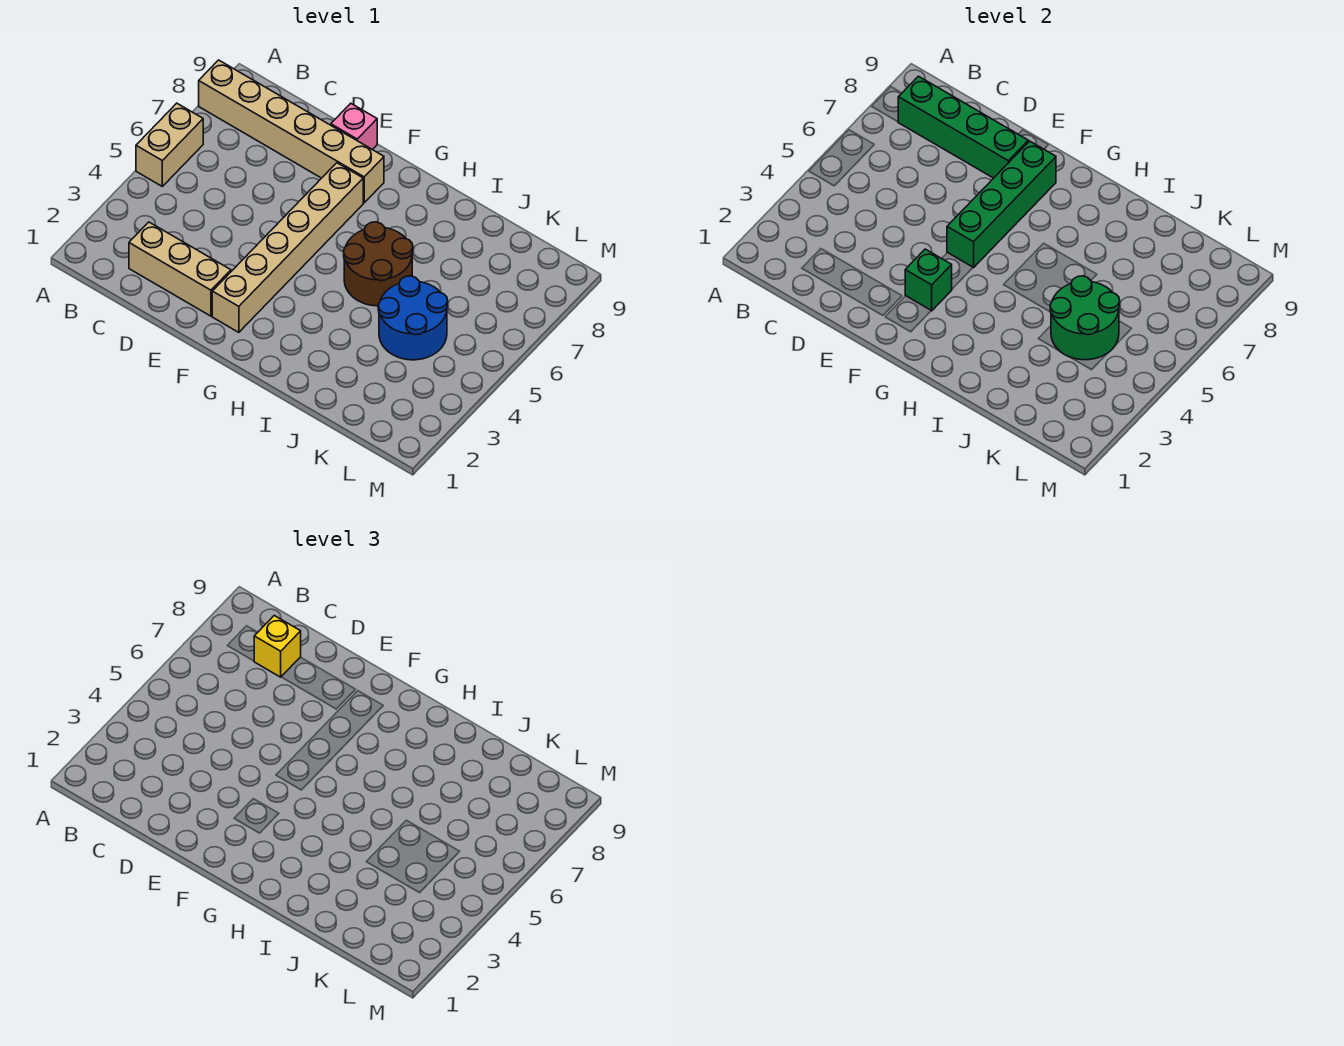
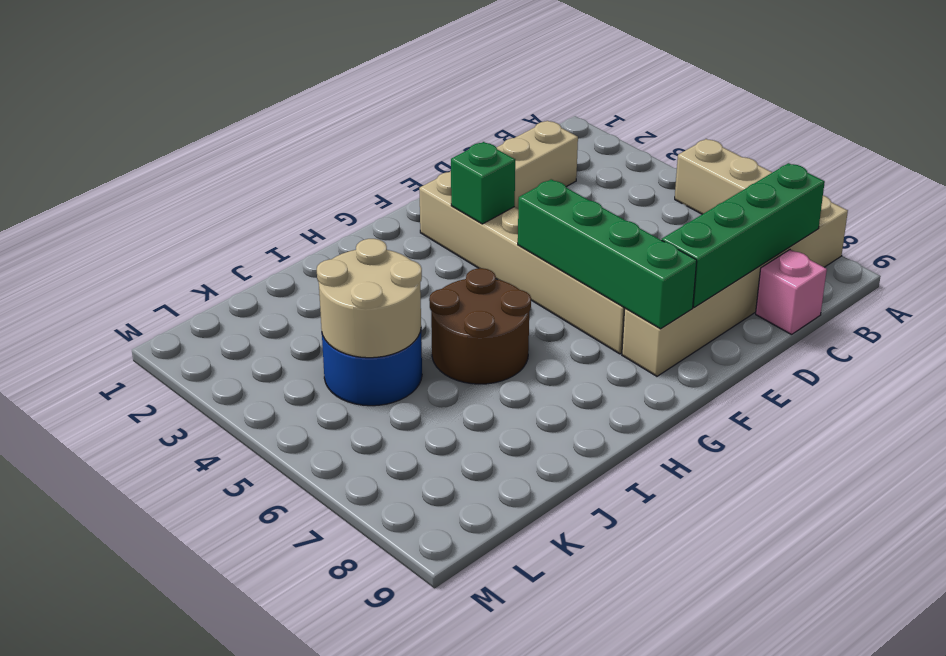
yellow 1x1 brick [254,616,301,677] -> none
pink 1x1 brick [331,103,377,150] -> pink 1x1 brick moved to [756,250,827,335]
green 2x2 round brick [1050,276,1120,360] -> tan 2x2 round brick [317,239,422,358]

